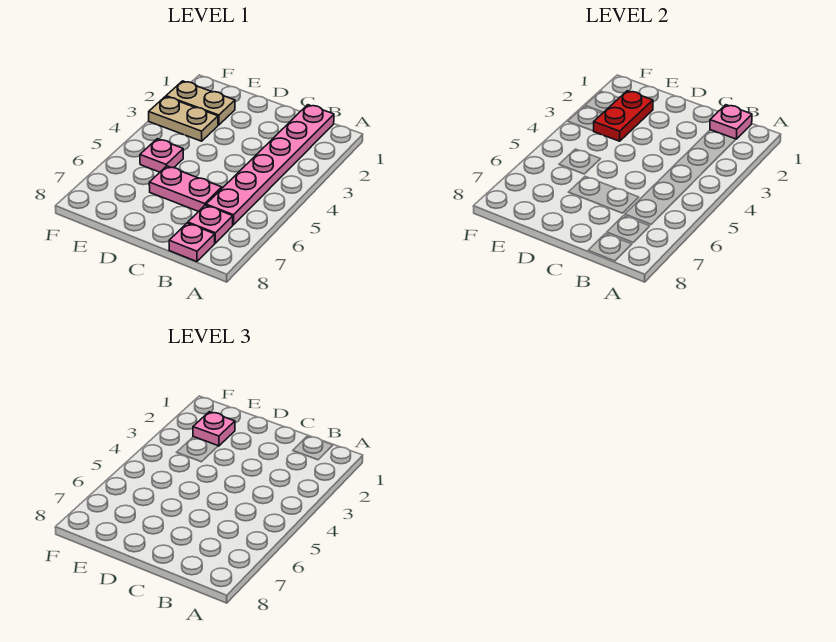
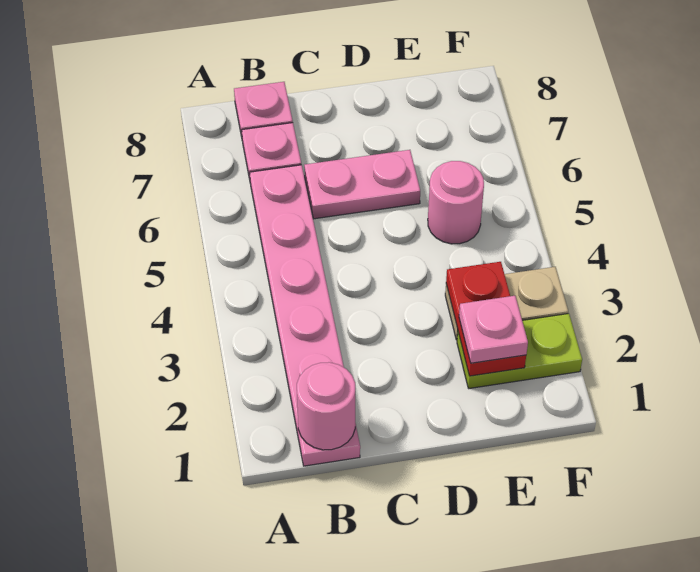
pink 1x1 plate [710,105,752,139] -> pink 1x1 round brick [297,362,355,450]
tan 1x2 plate [166,81,235,125] -> lime 1x2 plate [457,314,582,388]
pink 1x1 plate [140,139,183,172] -> pink 1x1 round brick [428,161,484,244]

